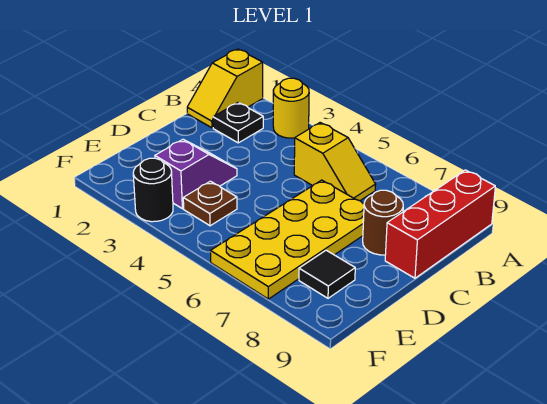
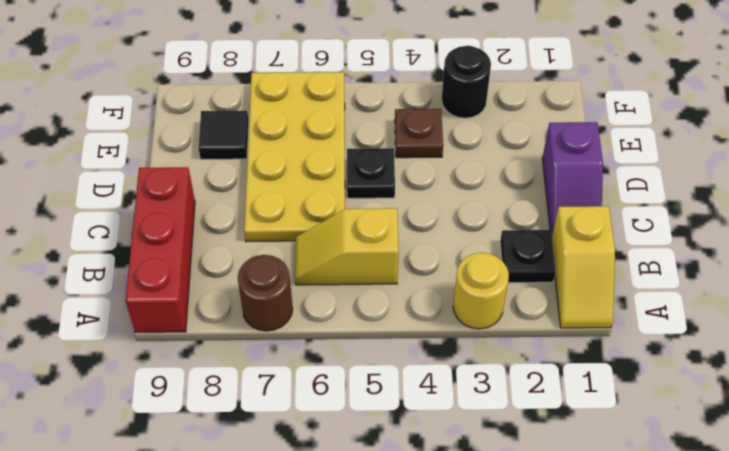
yellow 1x2 slope [187,49,263,128] -> yellow 1x2 slope turned to [552,206,615,328]
brown 1x1 round brick [363,190,403,255] -> brown 1x1 round brick moved to [238,255,293,331]
purple 1x2 slope [155,139,237,209] -> purple 1x2 slope moved to [542,122,603,235]
none -> black 1x1 plate [347,148,395,198]

